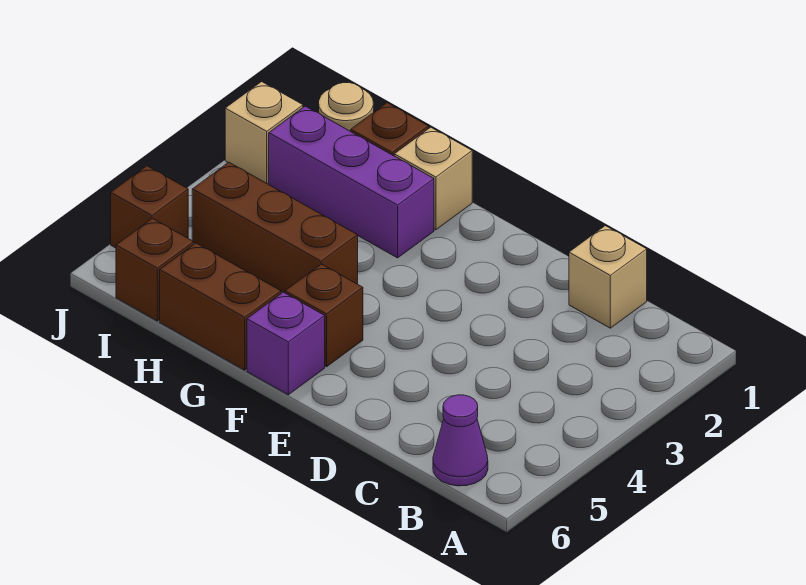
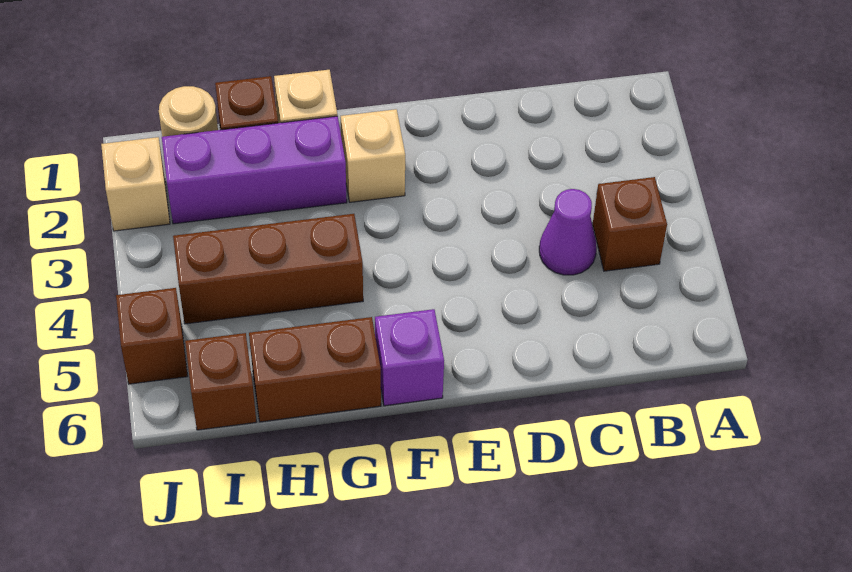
purple 1x1 cone [433,395,488,486] -> purple 1x1 cone moved to [539,189,597,275]
tan 1x1 brick [569,226,647,328] -> tan 1x1 brick moved to [341,109,405,202]
brown 1x1 brick [285,264,363,367] -> brown 1x1 brick moved to [593,177,667,271]

